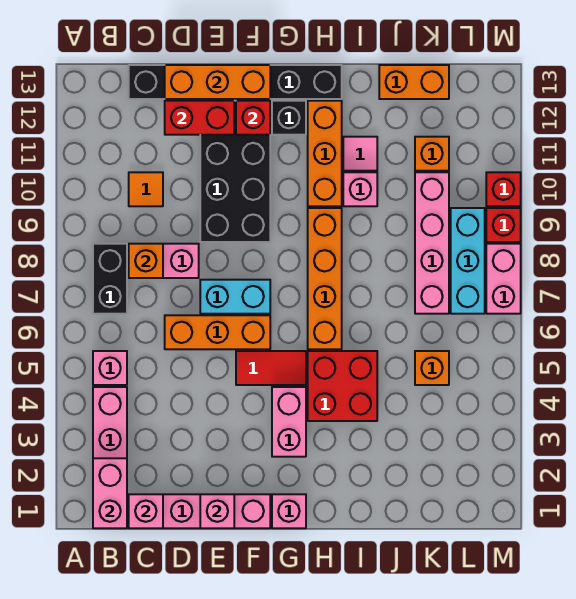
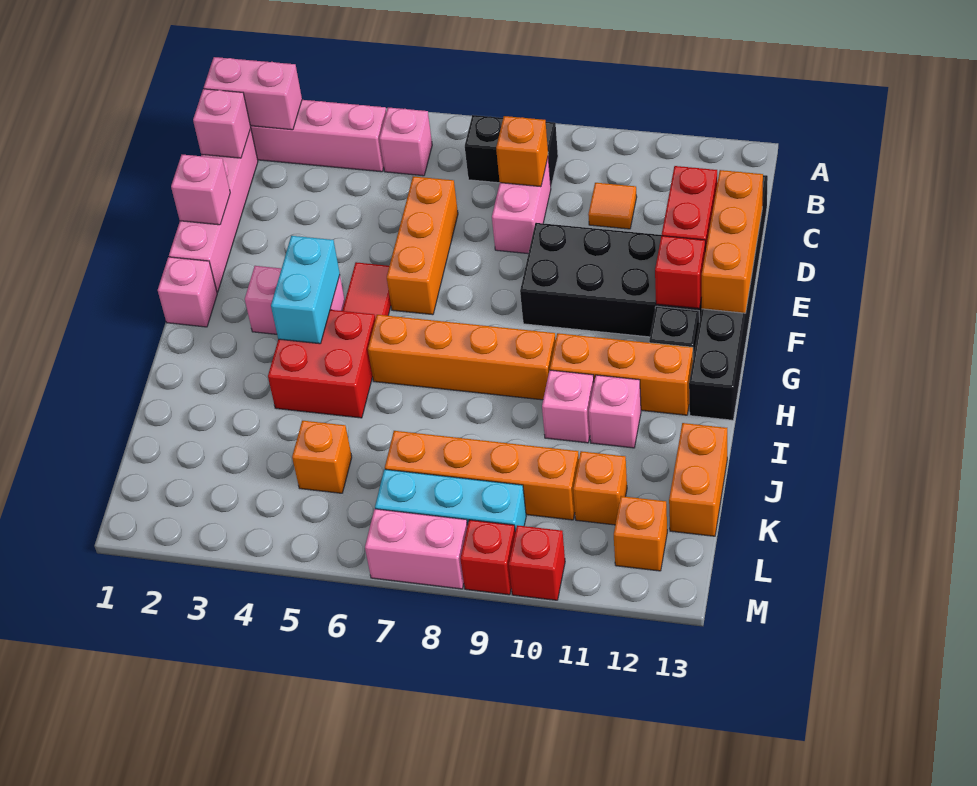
cyan 1x2 brick [200,280,270,314] -> cyan 1x2 brick moved to [271,236,340,344]
pink 1x1 tile [343,137,377,171] -> pink 1x1 brick [589,375,641,448]
pink 1x4 brick [415,172,449,314] -> orange 1x4 brick [385,431,579,520]
none -> orange 1x1 brick [614,496,667,571]

